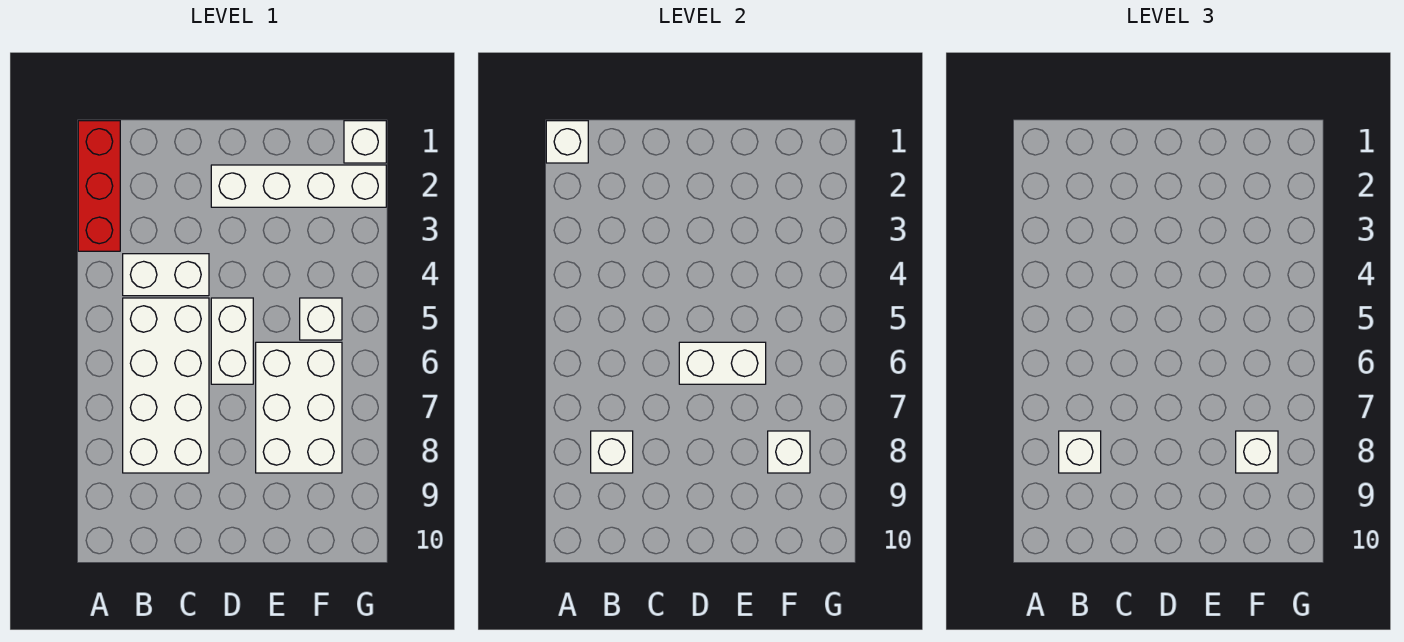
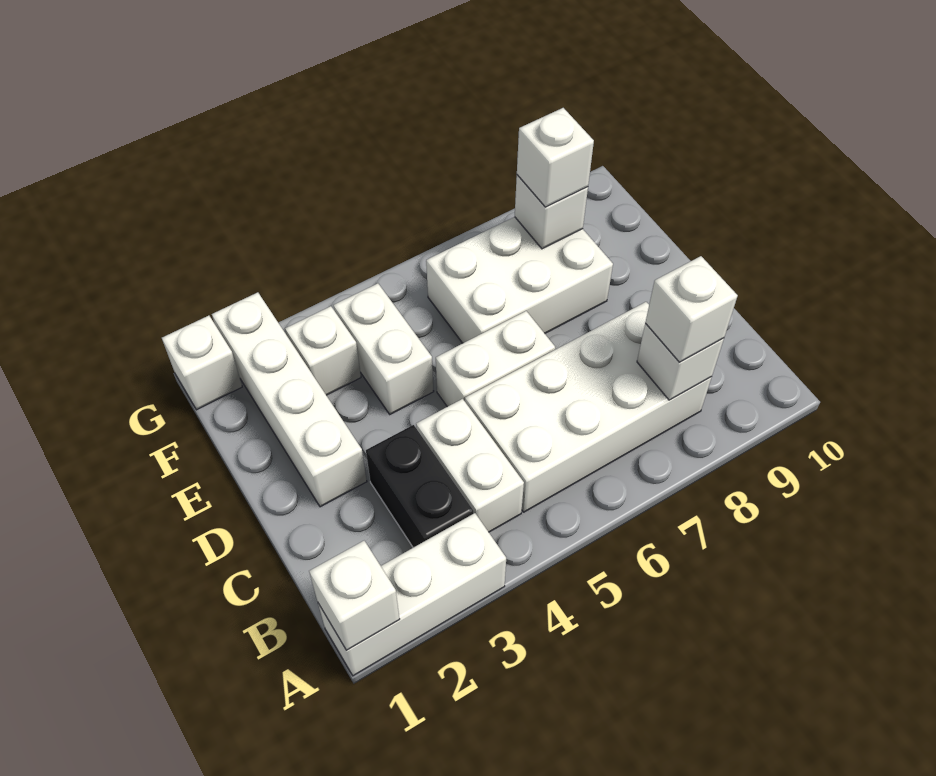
red 1x3 brick [78,121,120,251] -> white 1x3 brick [318,513,506,676]
none -> black 1x2 brick [366,425,474,548]
white 1x2 brick [679,342,766,384] -> white 1x2 brick moved to [333,283,434,414]
white 1x1 brick [300,298,342,340] -> white 1x1 brick moved to [285,306,361,395]

